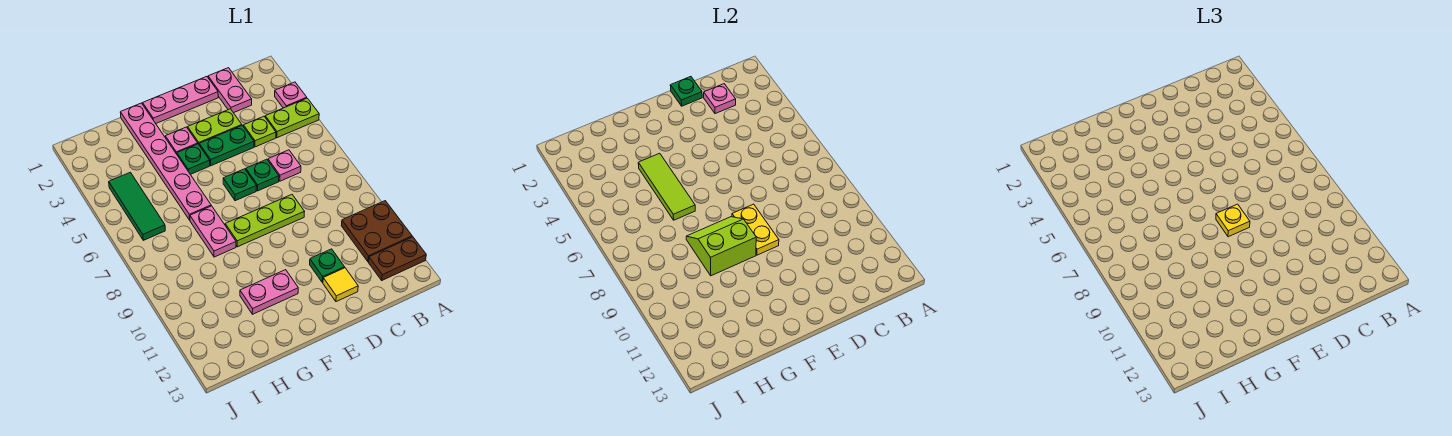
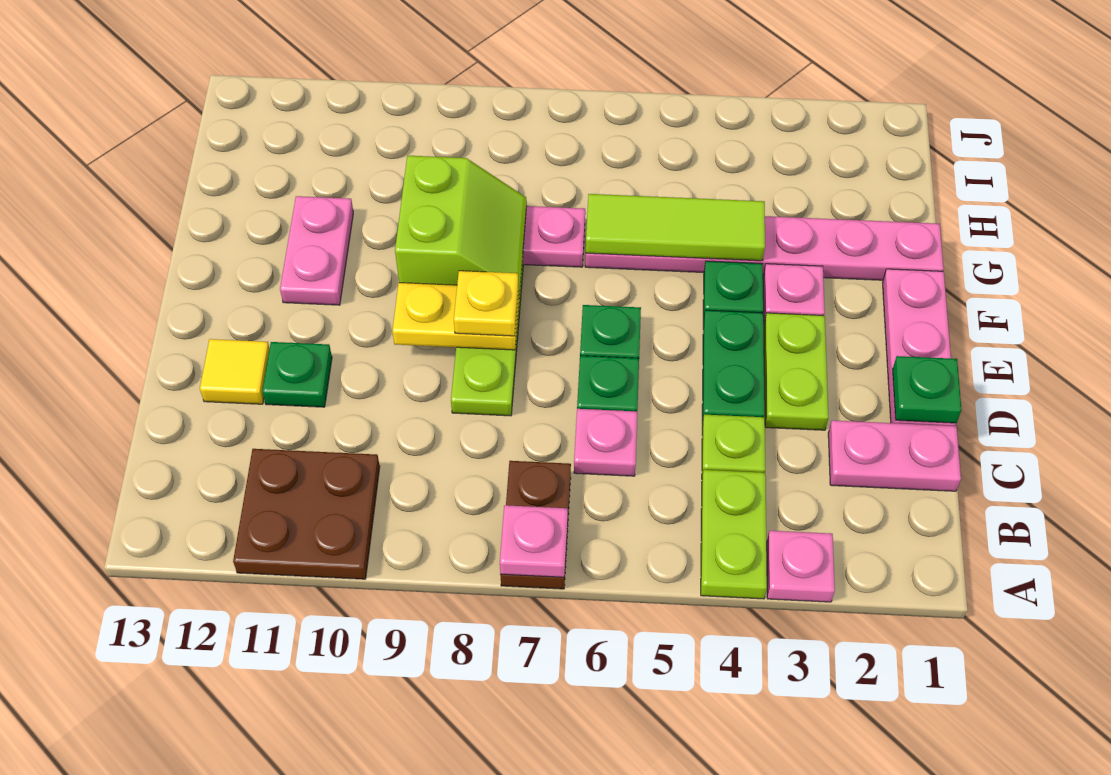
brown 1x2 plate [369,237,426,280] -> brown 1x2 plate moved to [500,461,571,589]
pink 1x1 plate [704,84,736,114] -> pink 1x1 plate moved to [500,505,568,577]
green 1x3 tile [109,172,165,240] -> none

